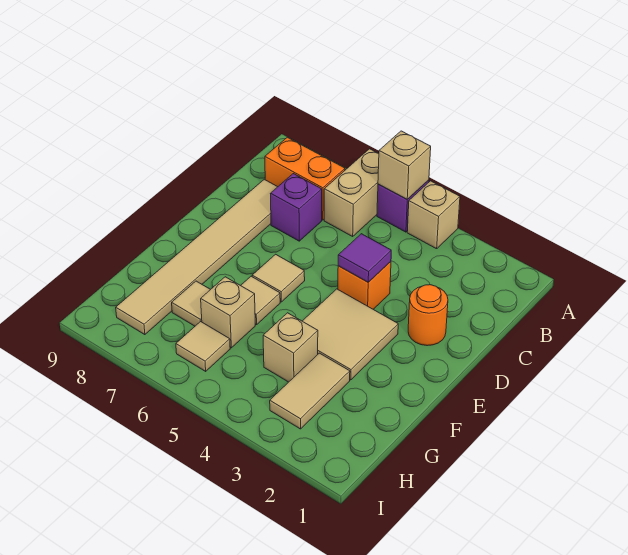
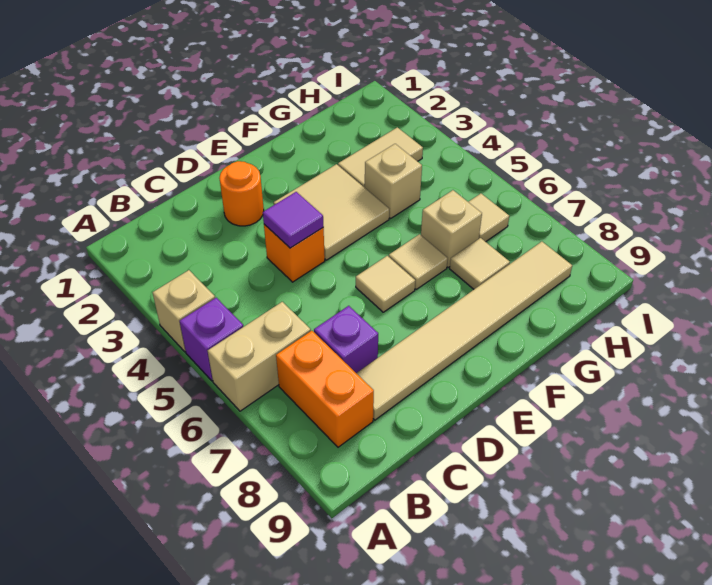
tan 1x1 brick [378,131,431,199] -> none

